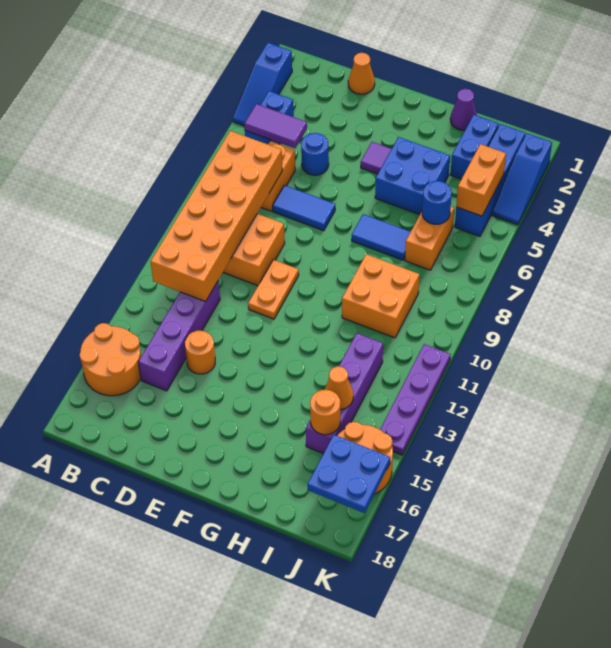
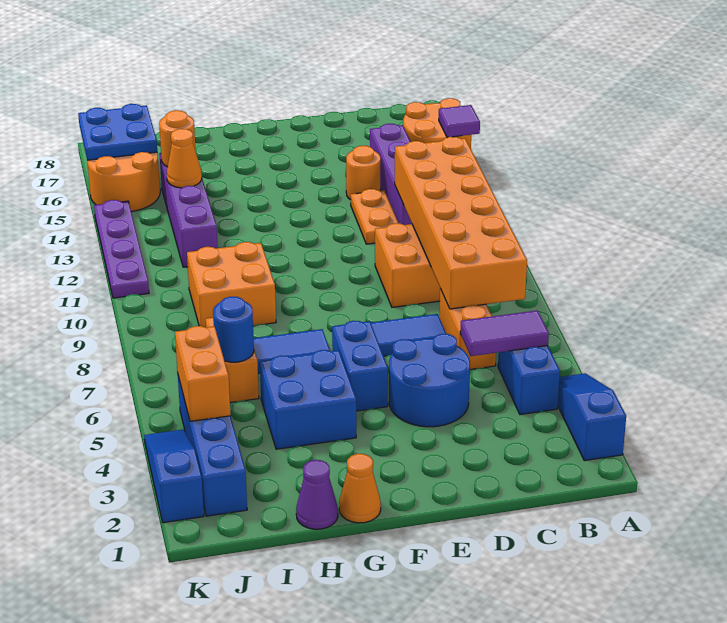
orange 1x1 cone [348,53,375,94] -> orange 1x1 cone moved to [339,454,381,523]
blue 1x1 round brick [301,133,329,175] -> blue 2x2 round brick [389,334,470,427]
orange 1x2 plate [248,260,299,319] -> orange 1x2 plate moved to [351,189,398,244]
purple 1x1 tile [361,142,391,174] -> purple 1x1 tile moved to [439,105,480,137]
blue 1x2 brick [450,115,499,179] -> blue 1x2 brick moved to [332,321,388,411]

